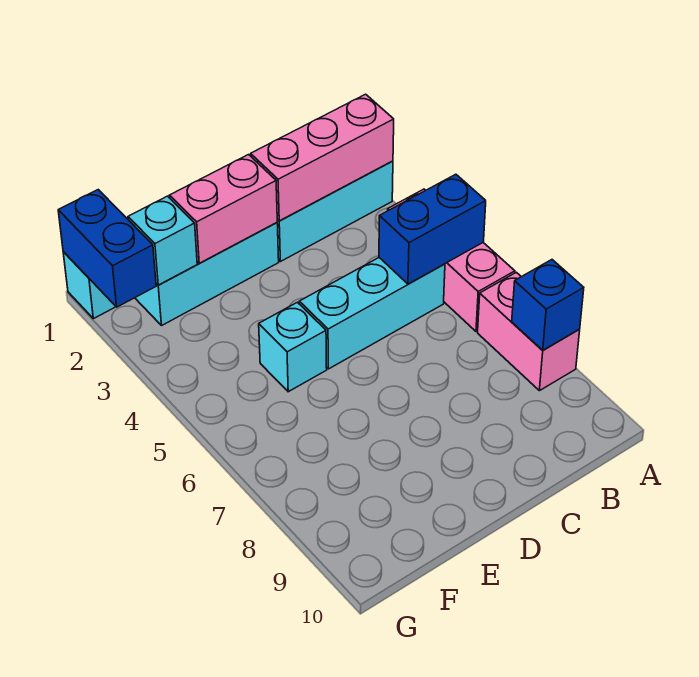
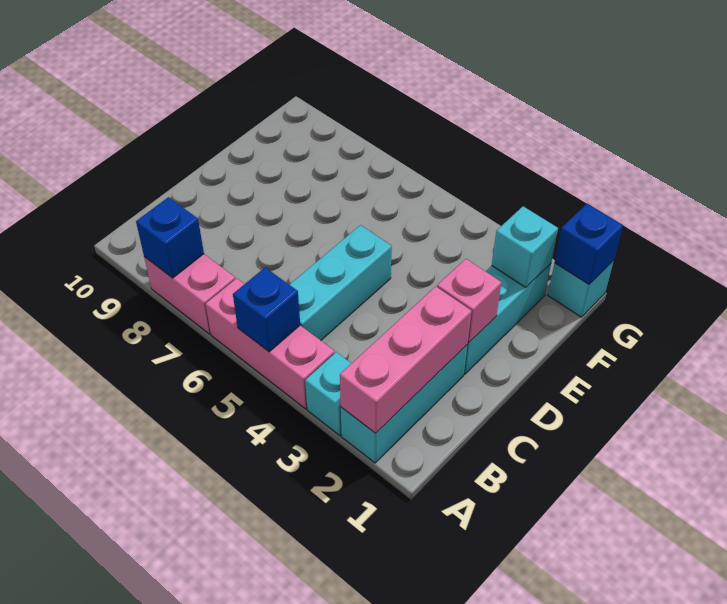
blue 1x2 brick [379,174,486,284] -> blue 1x1 brick [233,268,300,352]
pink 1x2 brick [170,155,277,263] -> pink 1x1 brick [437,259,501,343]
cyan 1x1 brick [259,302,327,392] -> cyan 1x1 brick moved to [305,352,351,436]
blue 1x2 brick [58,190,156,307] -> blue 1x1 brick [554,204,623,284]

